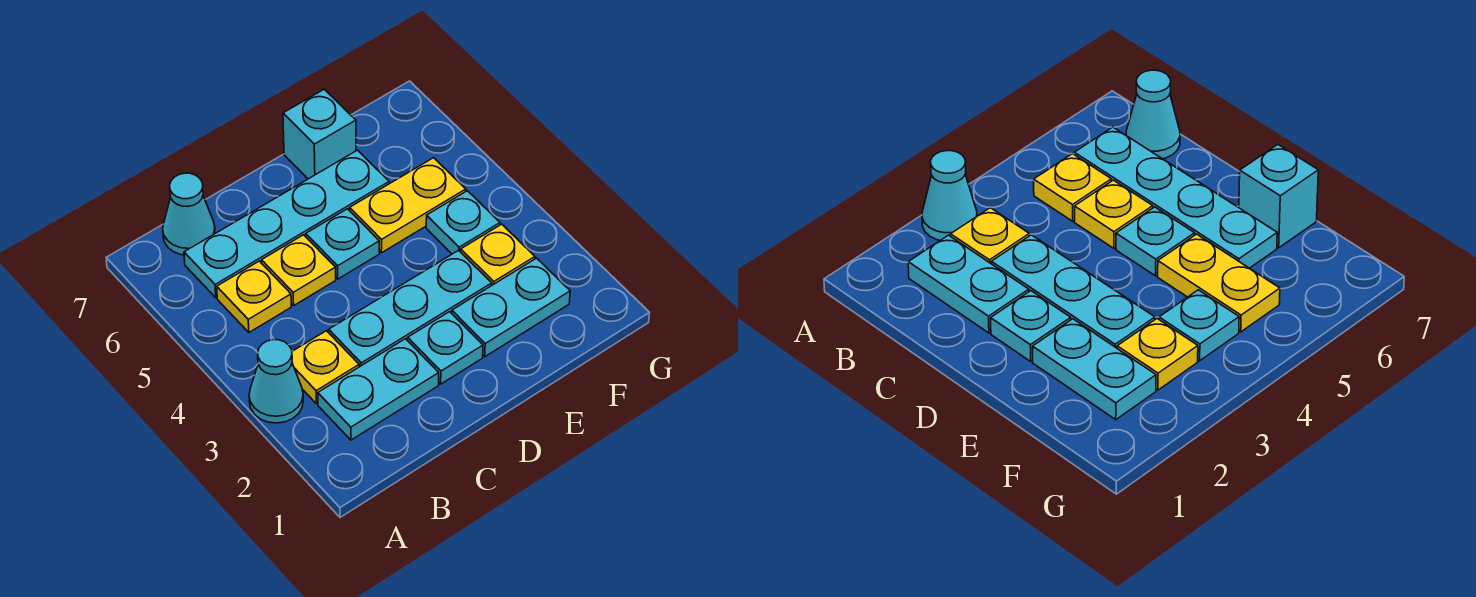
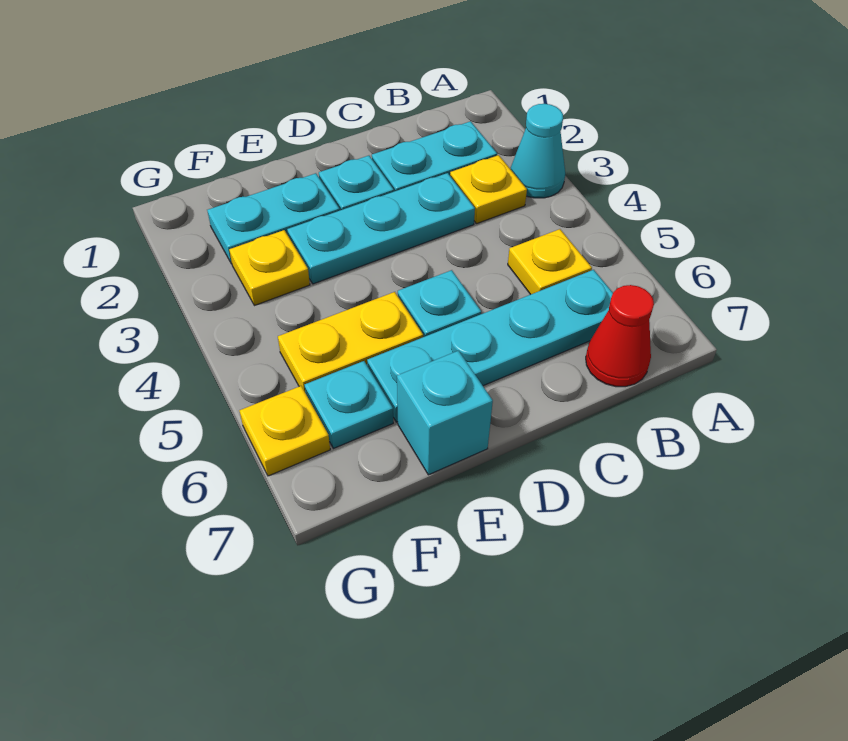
cyan 1x1 cone [163,173,215,255] -> red 1x1 cone [586,285,654,387]
yellow 1x1 plate [262,235,336,305] -> yellow 1x1 plate moved to [239,386,330,476]
cyan 1x1 plate [426,191,500,254] -> cyan 1x1 plate moved to [305,361,393,449]

